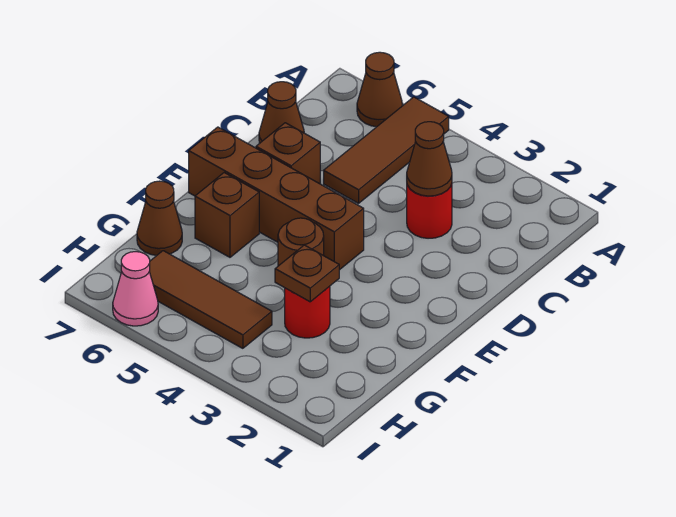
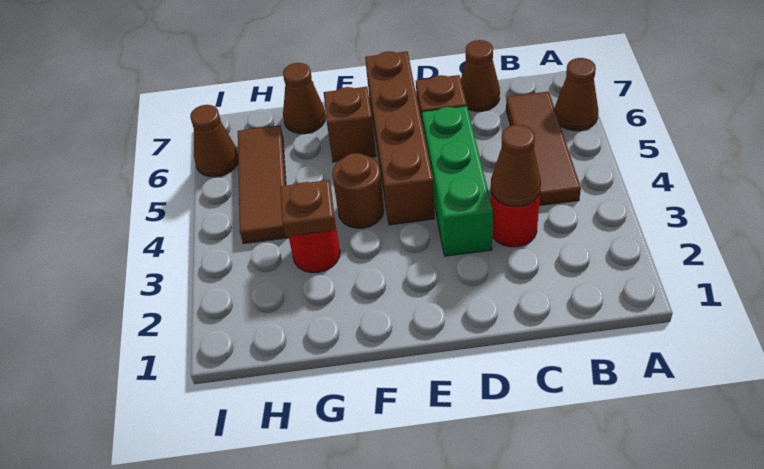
brown 1x3 tile [324,97,449,203] -> brown 1x3 tile turned to [506,92,581,206]
none -> green 1x3 brick [422,106,493,256]
pink 1x1 cone [113,252,158,326] -> brown 1x1 cone [190,105,238,177]

